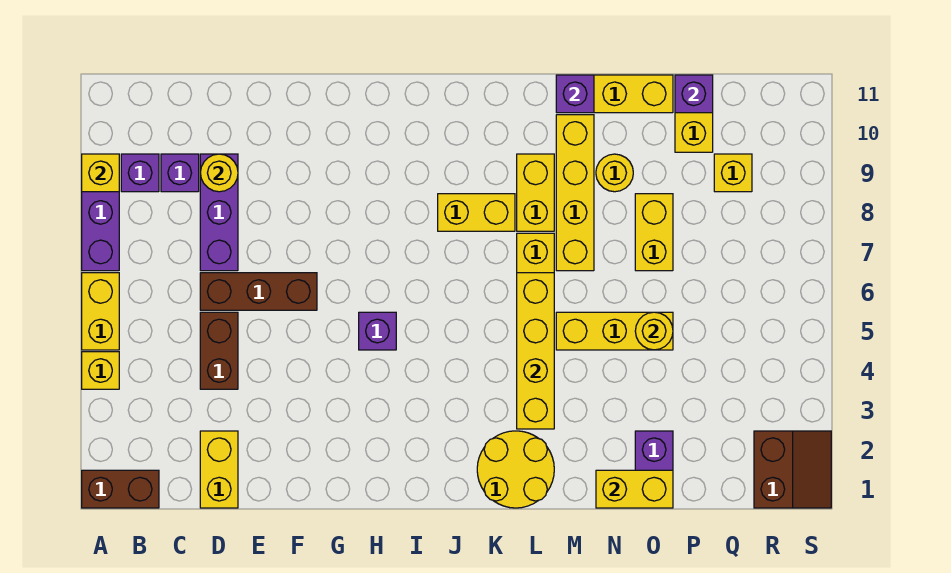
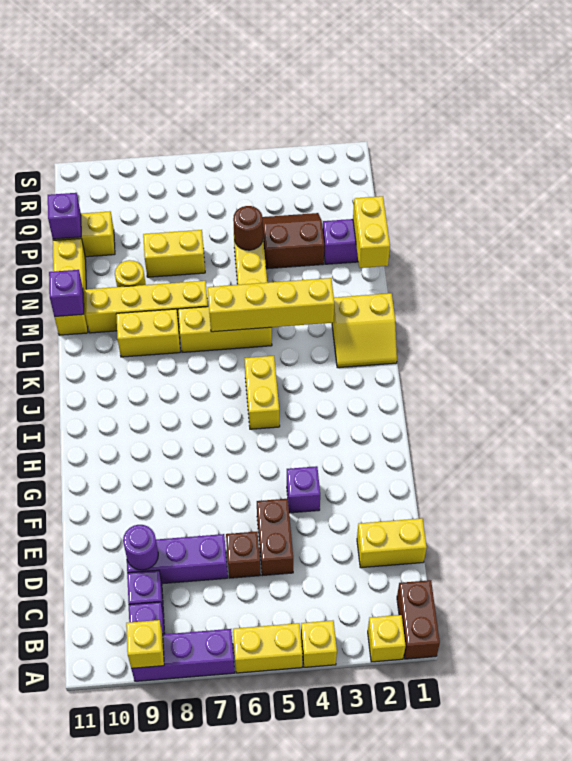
brown 1x2 brick [200,312,238,389] -> brown 1x2 brick turned to [257,499,293,576]
brown 1x3 brick [200,273,317,310] -> brown 1x1 brick [226,532,260,578]
yellow 1x1 round brick [200,154,238,192] -> purple 1x1 round brick [123,525,158,570]
purple 1x1 brick [359,312,396,350] -> purple 1x1 brick moved to [287,466,320,513]
yellow 1x2 brick [438,194,515,231] -> yellow 1x2 brick moved to [244,356,280,429]
yellow 2x2 round brick [477,431,554,508] -> yellow 2x2 slope [332,293,397,368]
yellow 1x1 round brick [635,312,673,350] -> brown 1x1 round brick [233,206,263,250]
yellow 1x1 brick [714,154,752,192] -> yellow 1x1 brick moved to [368,615,406,662]
brown 2x2 slope [754,431,831,508] -> brown 2x2 slope moved to [263,213,324,269]

